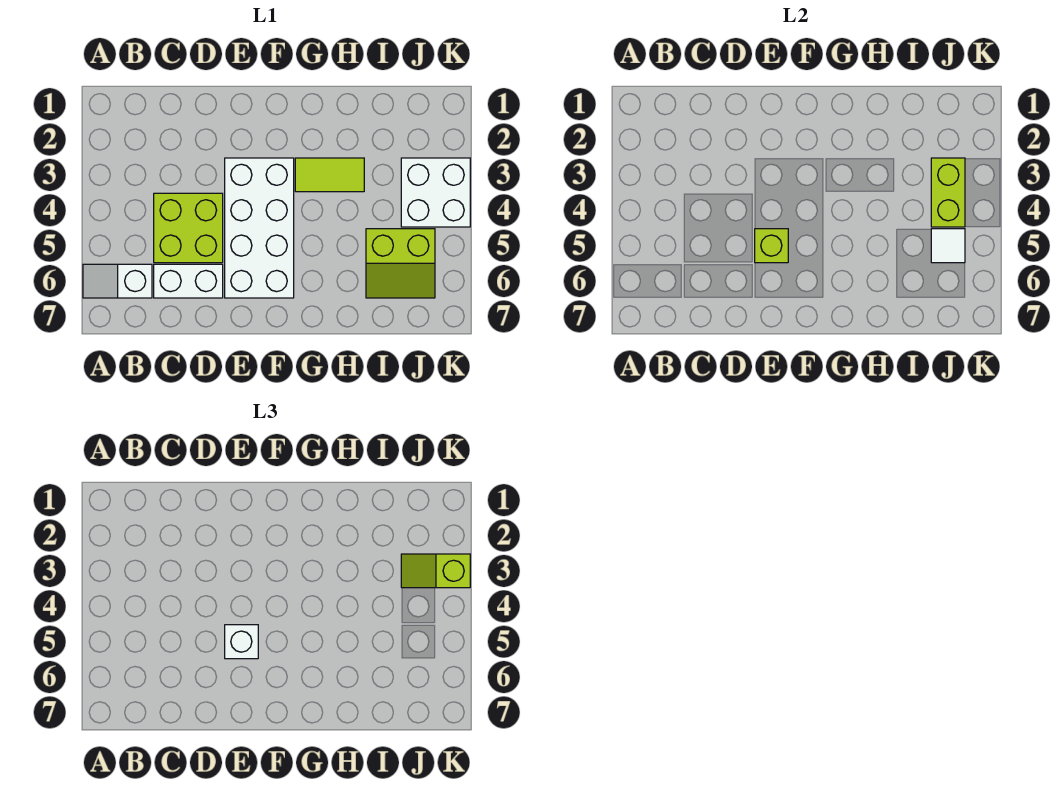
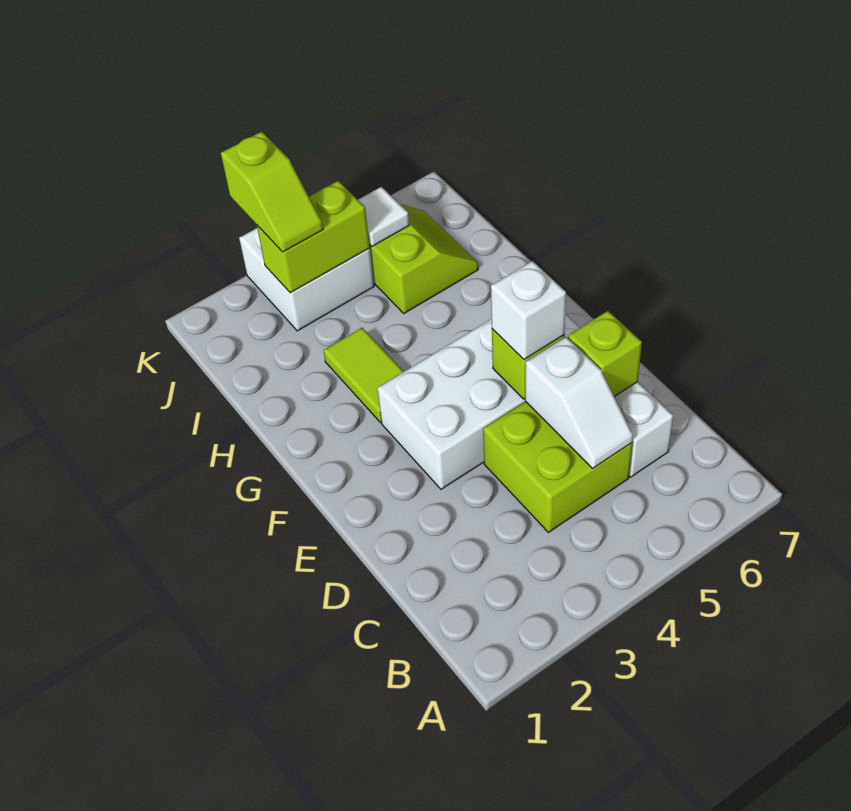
white 1x2 slope [83,264,152,298] -> white 1x2 slope moved to [525,337,633,468]
none -> lime 1x1 brick [568,311,642,397]

